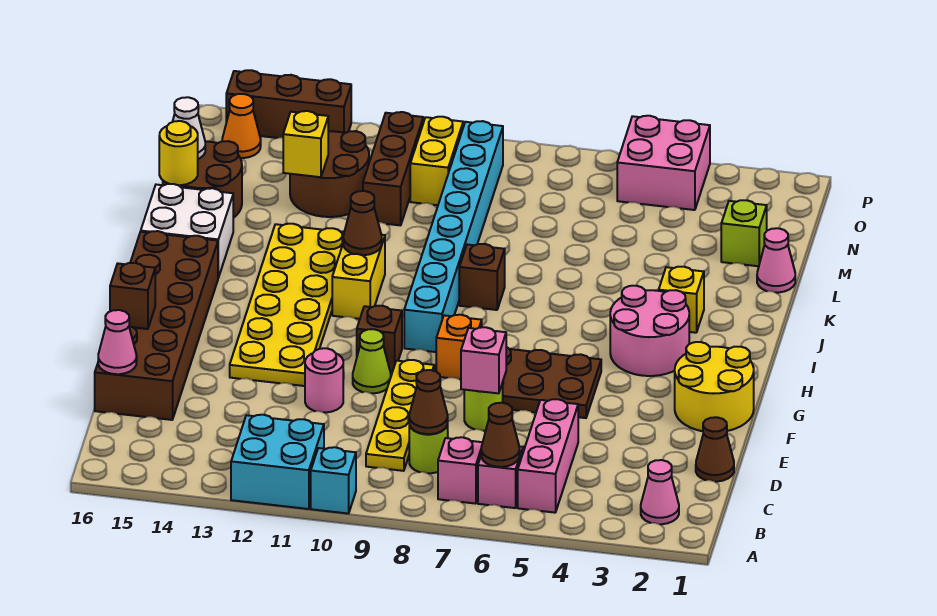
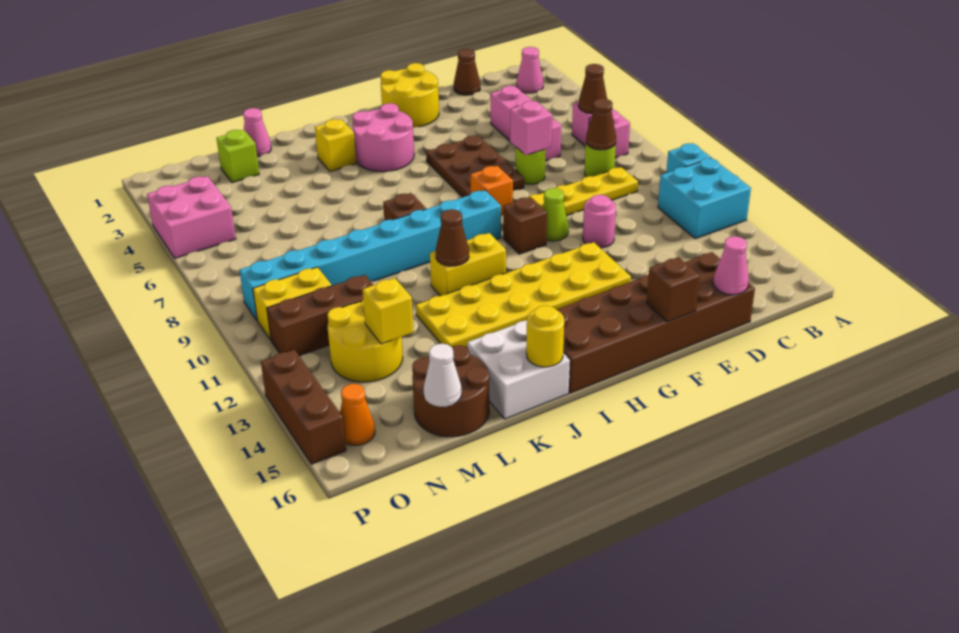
pink 1x3 brick [518,399,578,513] -> pink 1x3 brick turned to [491,86,561,161]
yellow 1x1 round brick [159,121,198,185] -> yellow 1x1 round brick moved to [526,306,564,367]
brown 2x2 round brick [290,131,369,217] -> yellow 2x2 round brick [327,300,403,382]

